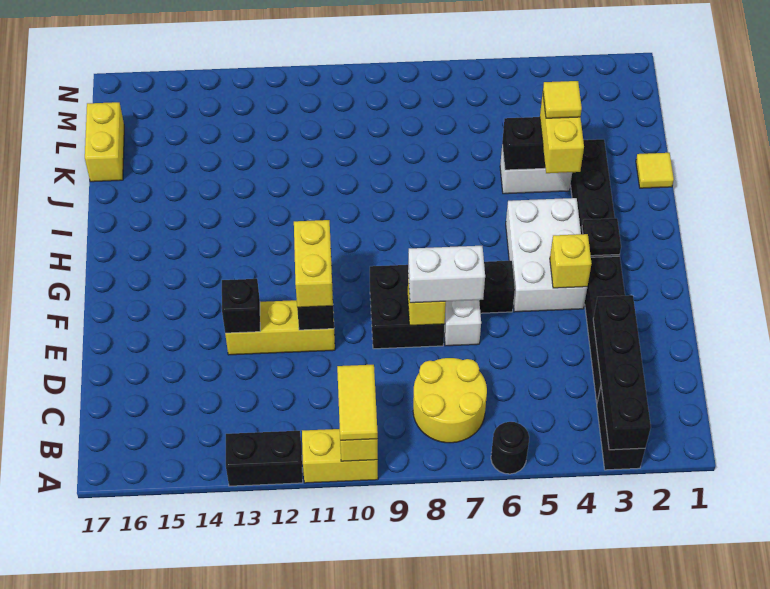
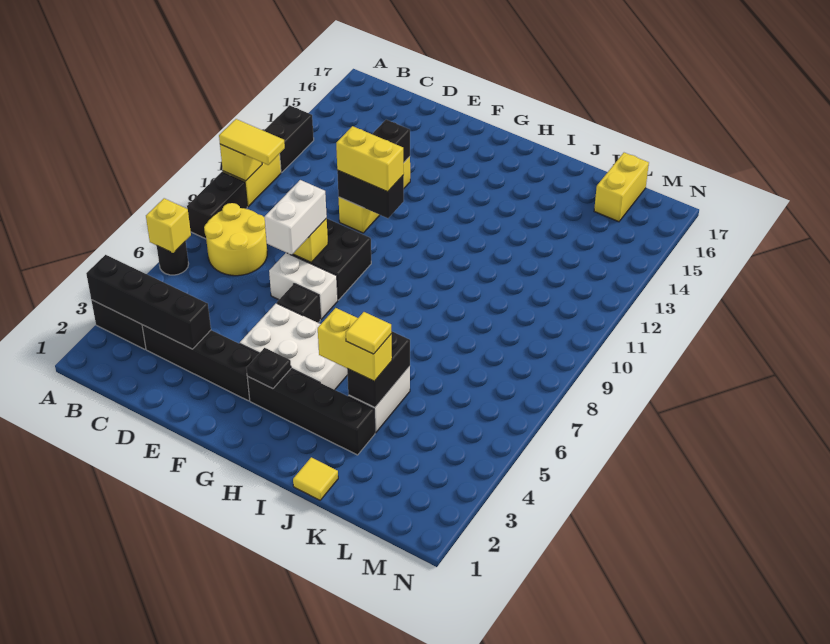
none -> black 1x2 brick [187,172,247,239]
yellow 1x1 brick [550,234,592,288] -> yellow 1x1 brick moved to [146,198,191,253]
yellow 1x2 brick [85,102,124,182] -> yellow 1x2 brick turned to [594,153,649,222]

